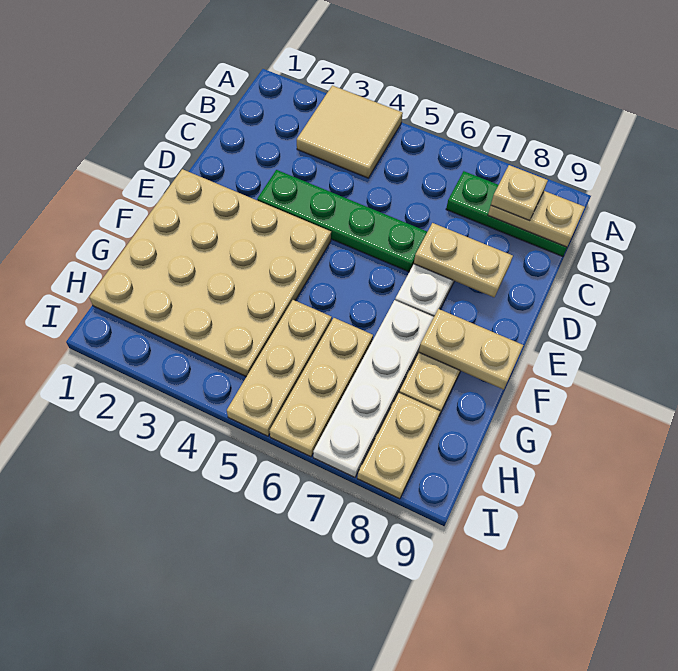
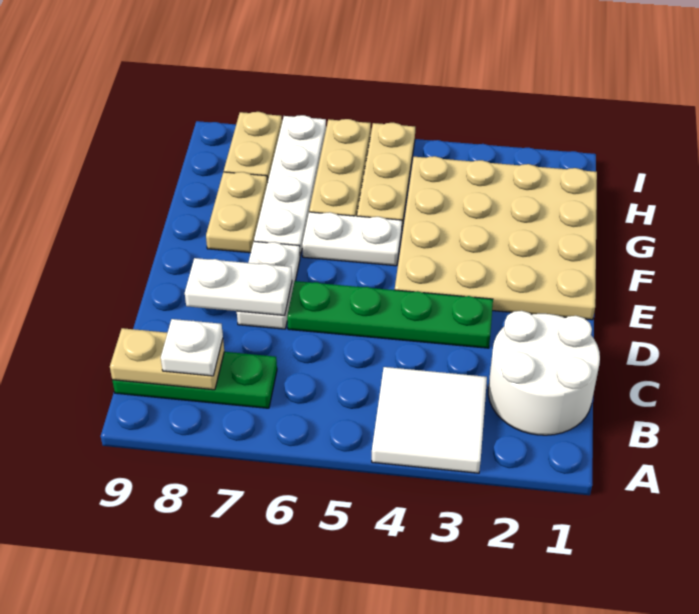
tan 2x2 tile [297,85,403,178] -> white 2x2 tile [372,367,487,473]
none -> white 2x2 round brick [488,311,600,435]
tan 1x1 plate [491,165,548,221] -> white 1x1 plate [161,319,223,376]
tan 1x2 plate [414,223,513,297] -> white 1x2 plate [185,258,292,316]
none -> white 1x2 plate [302,212,402,266]
tan 1x2 plate [419,309,523,390] -> none

